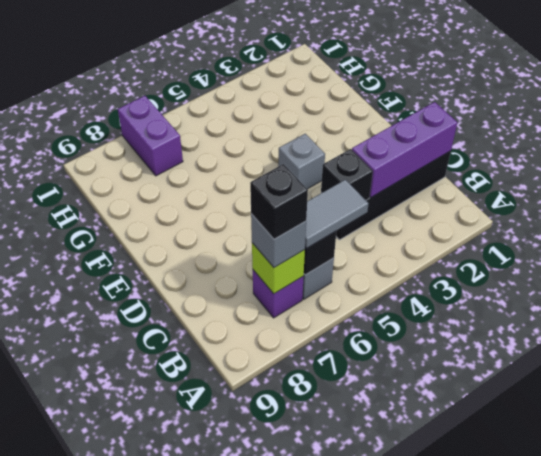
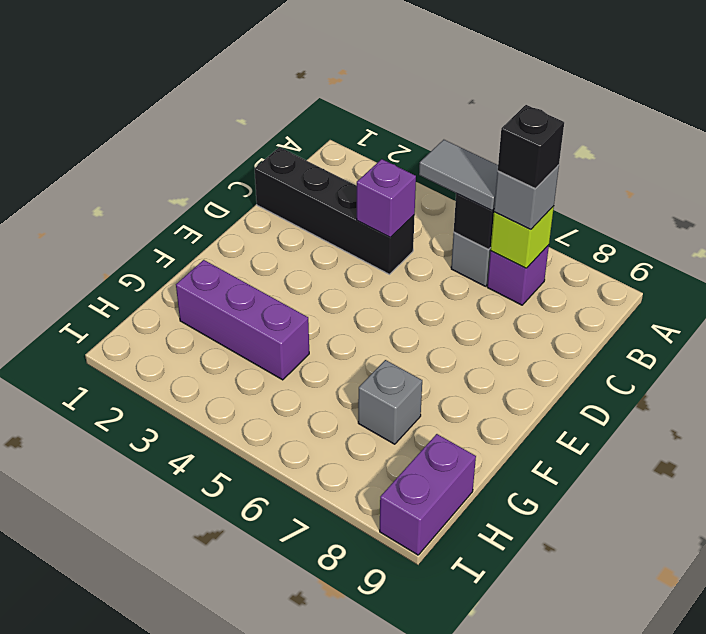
purple 1x3 brick [352,102,457,197] -> purple 1x3 brick moved to [176,260,309,380]
black 1x1 brick [321,149,373,200] -> purple 1x1 brick [357,159,416,237]
grey 1x1 brick [278,134,325,189] -> grey 1x1 brick moved to [358,360,422,444]
purple 1x2 brick [118,96,183,176] -> purple 1x2 brick moved to [380,434,476,555]

